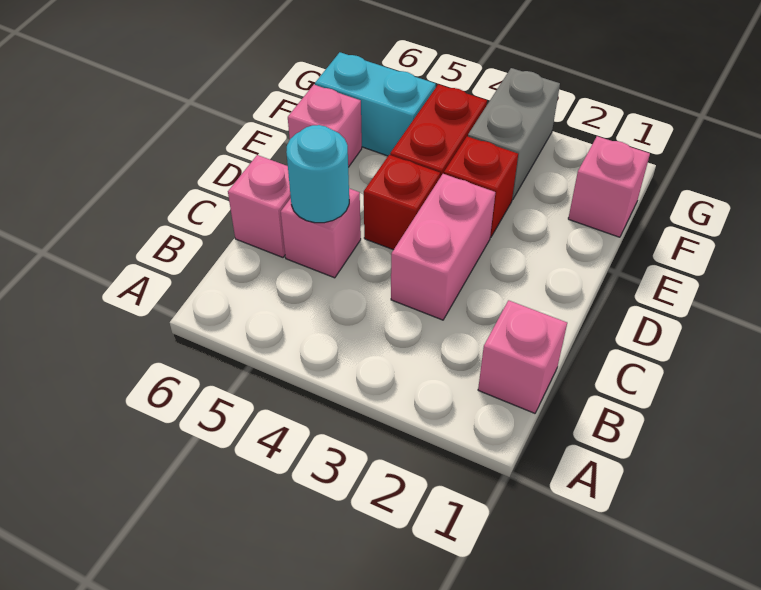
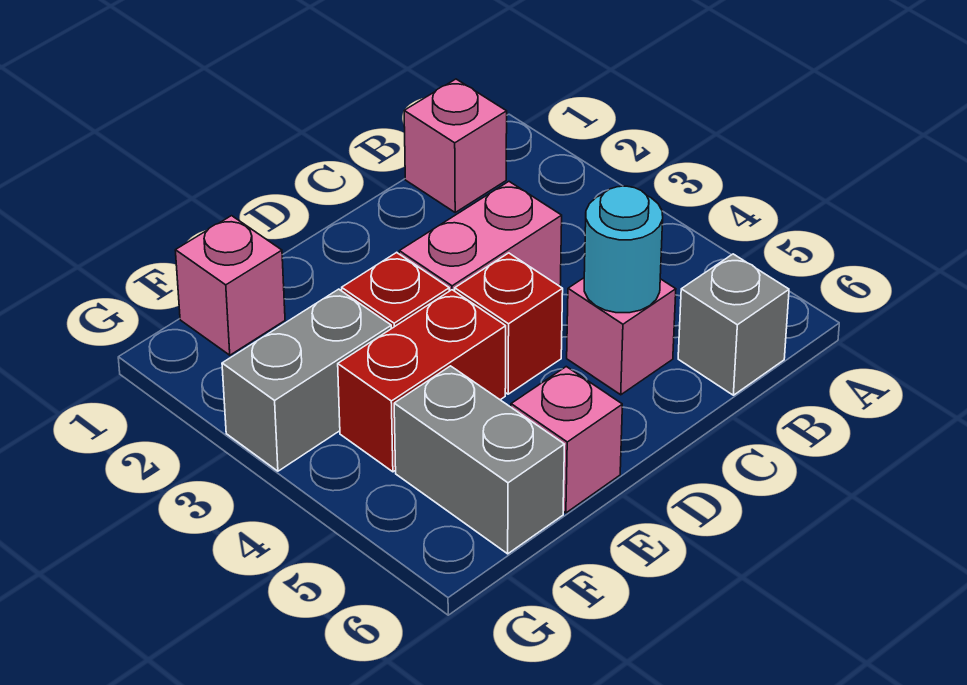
none -> grey 1x1 brick [678,254,789,395]
pink 1x1 brick [228,155,291,257] -> none
cyan 1x2 brick [315,52,436,156] -> grey 1x2 brick [394,366,564,554]

